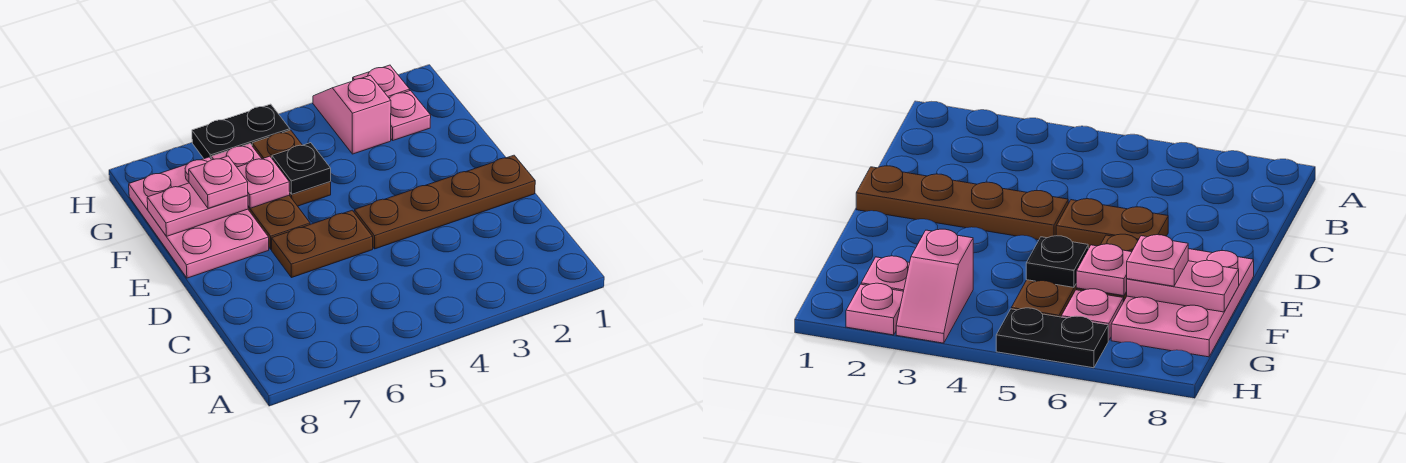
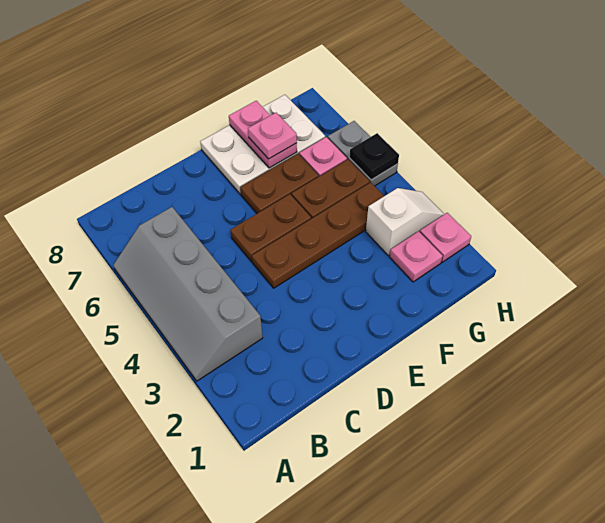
none -> grey 2x4 slope [113,207,263,381]
brown 1x4 plate [354,155,535,249] -> brown 1x4 plate turned to [252,182,384,288]
brown 1x2 plate [272,210,373,278] -> brown 1x2 plate turned to [230,194,311,262]
pink 2x3 plate [129,157,269,278] -> white 2x3 plate [200,95,325,194]
black 1x1 plate [272,143,331,194] -> black 1x1 plate moved to [350,133,399,180]
pink 1x1 plate [237,156,290,208] -> none
pink 1x2 slope [313,75,391,154] -> white 1x2 slope [366,188,444,256]
black 1x2 plate [192,104,290,159] -> grey 1x2 plate [328,121,398,186]

